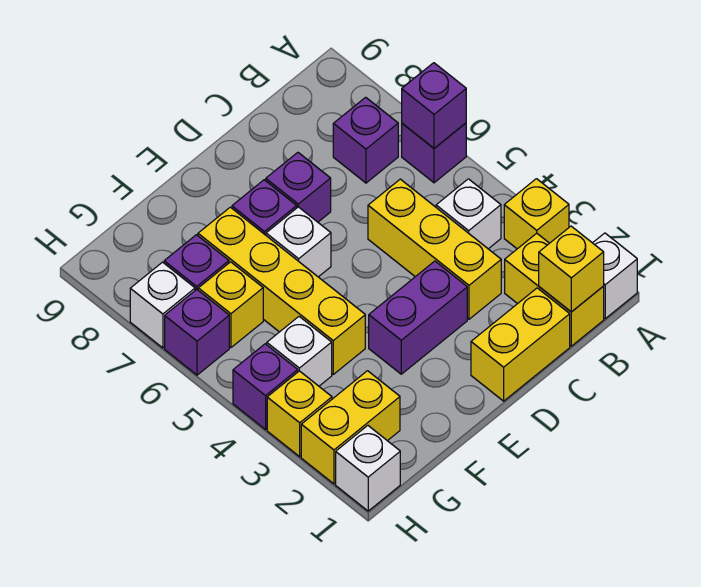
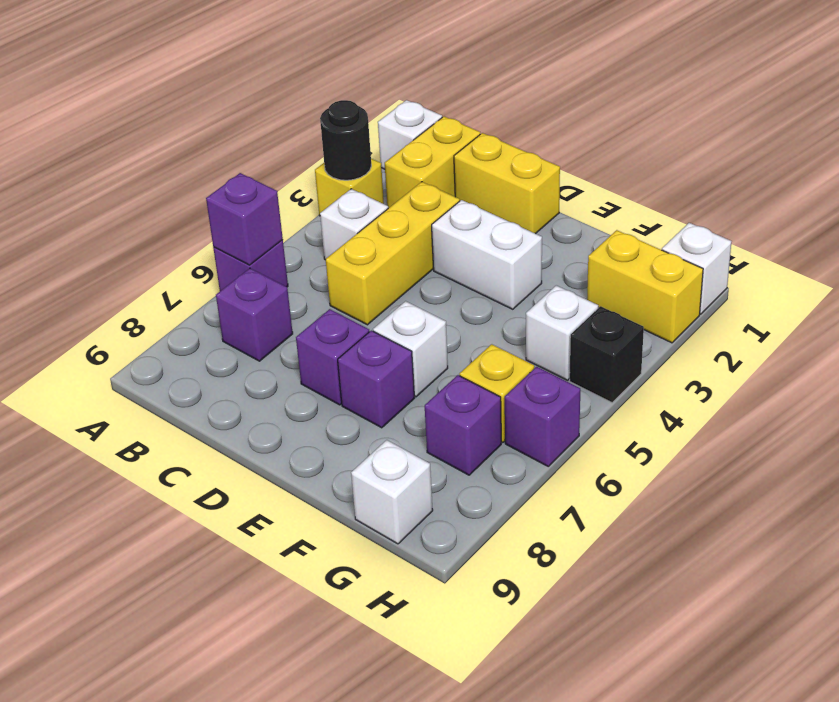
none -> black 1x1 round brick [320,100,371,180]
yellow 1x1 brick [539,226,604,312] -> none
purple 1x2 brick [369,261,467,374] -> white 1x2 brick [432,200,542,309]
yellow 1x4 brick [198,207,365,374] -> none
yellow 1x1 brick [267,371,332,457] -> none
purple 1x1 brick [233,344,298,429] -> black 1x1 brick [570,306,644,403]
white 1x1 brick [130,262,195,348] -> white 1x1 brick moved to [351,440,433,544]

